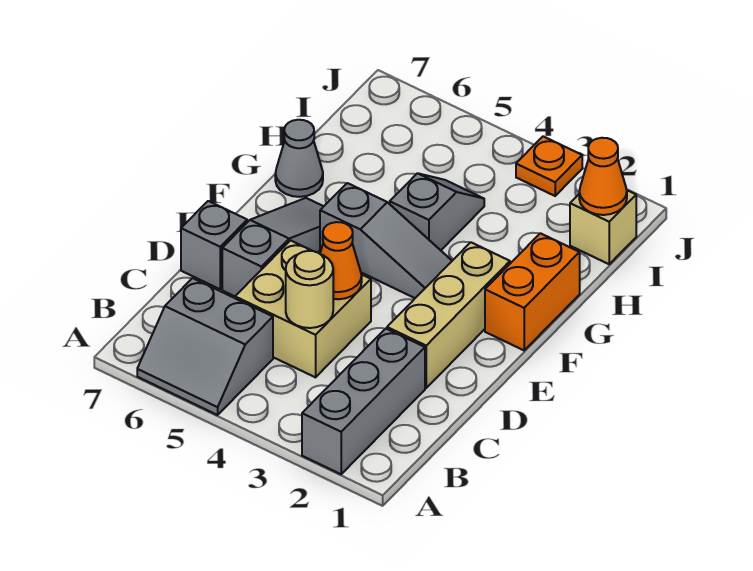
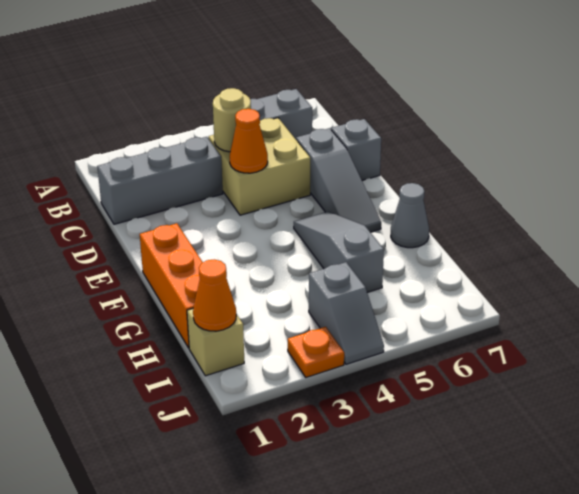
grey 1x3 brick [302,329,425,474] -> grey 1x3 brick turned to [97,137,223,224]
tan 1x3 brick [387,242,510,388] -> none
orange 1x2 brick [485,233,580,350] -> orange 1x3 brick [140,223,203,348]
grey 1x3 slope [320,183,452,298] -> grey 1x3 slope turned to [294,212,384,292]
grey 1x2 slope [390,173,484,250] -> grey 1x2 slope moved to [309,262,384,364]

